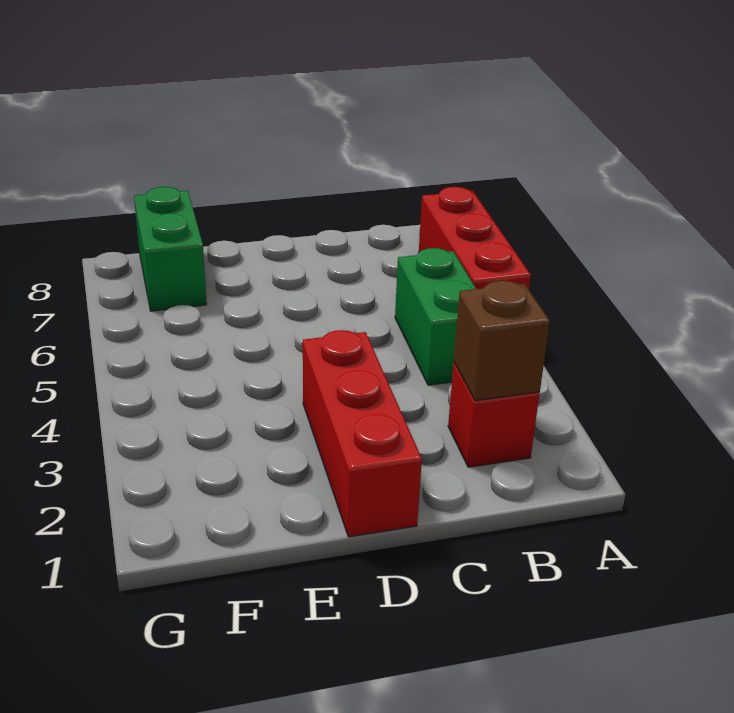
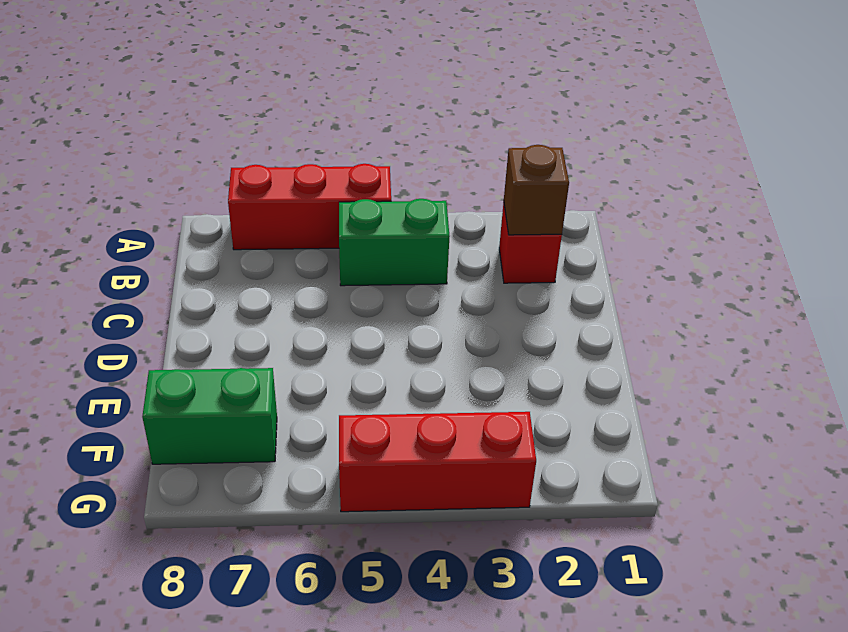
red 1x3 brick [303,330,422,537] -> red 1x3 brick moved to [339,412,536,512]

